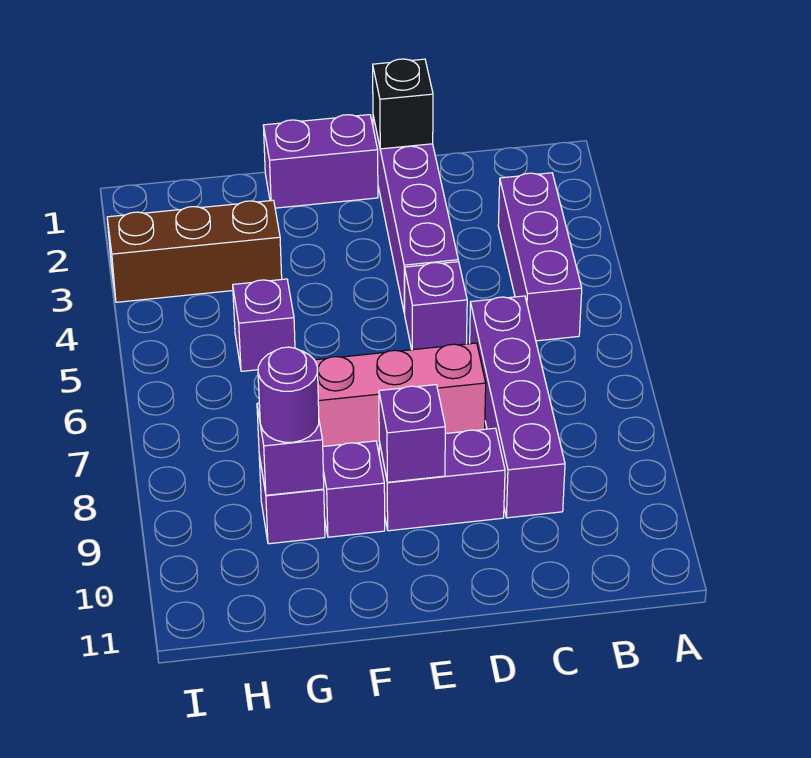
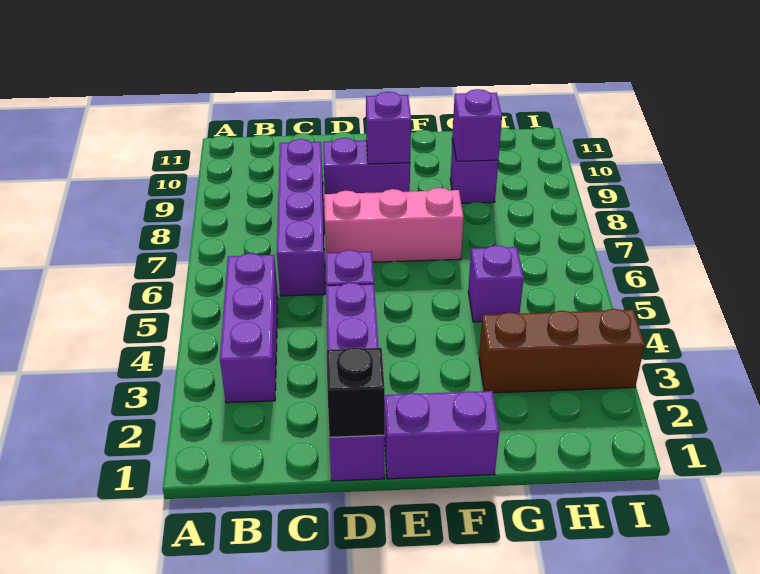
purple 1x1 brick [323,441,385,537] -> none
purple 1x1 round brick [258,347,319,442] -> none

